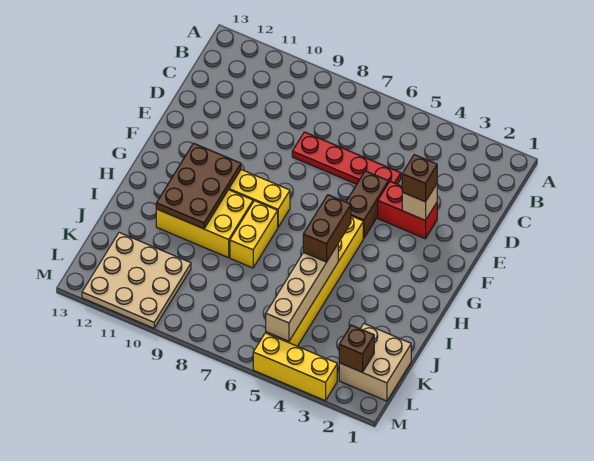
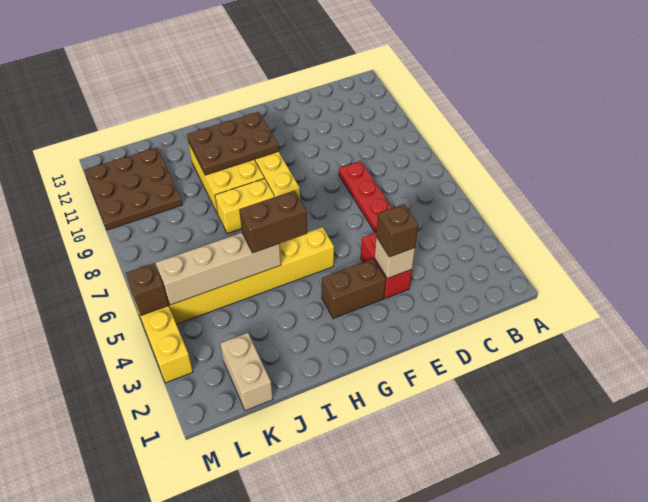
brown 1x2 brick [346,171,388,238] -> brown 1x2 brick moved to [322,259,386,318]
tan 2x2 brick [339,324,411,401] -> tan 1x2 brick [220,333,273,411]
tan 3x3 plate [82,233,191,328] -> brown 3x3 plate [84,147,183,230]
brown 1x1 brick [339,325,374,372] -> brown 1x1 brick moved to [126,263,169,315]

